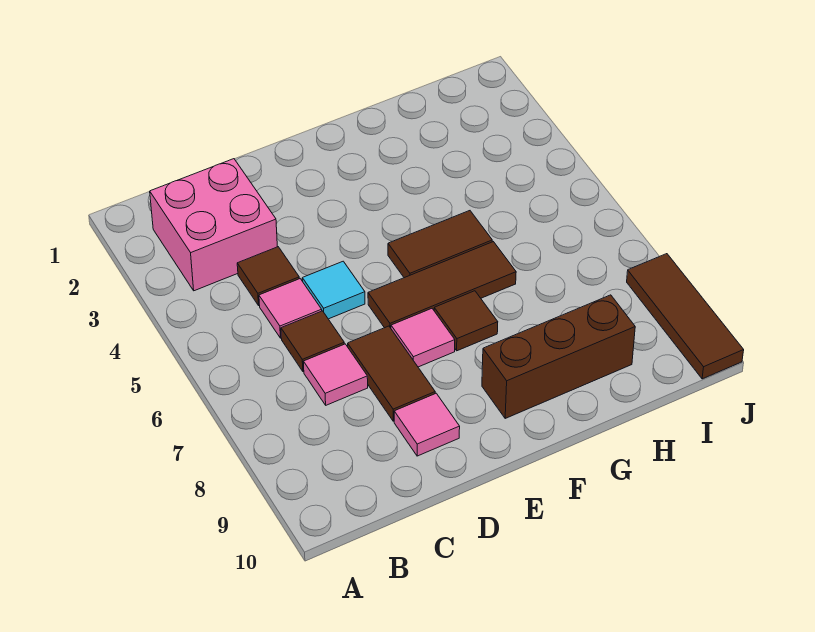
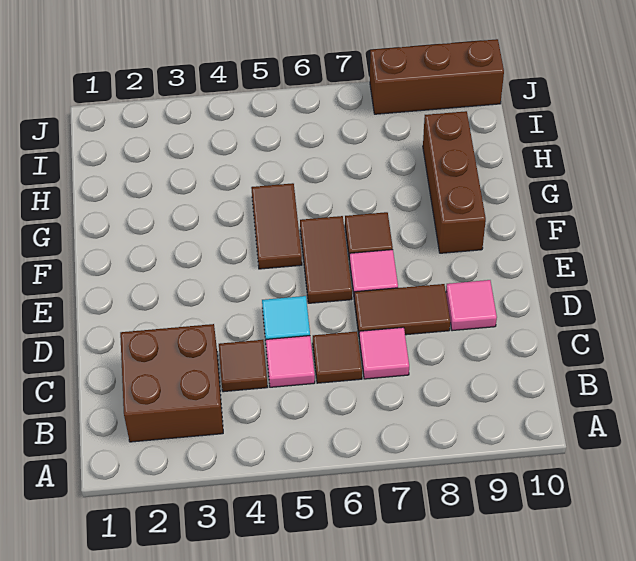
pink 2x2 brick [150,159,277,291] -> brown 2x2 brick [120,324,223,442]
brown 1x3 tile [368,242,516,328] -> brown 1x2 tile [300,216,352,303]
brown 1x3 tile [627,254,744,379] -> brown 1x3 brick [370,39,504,114]

